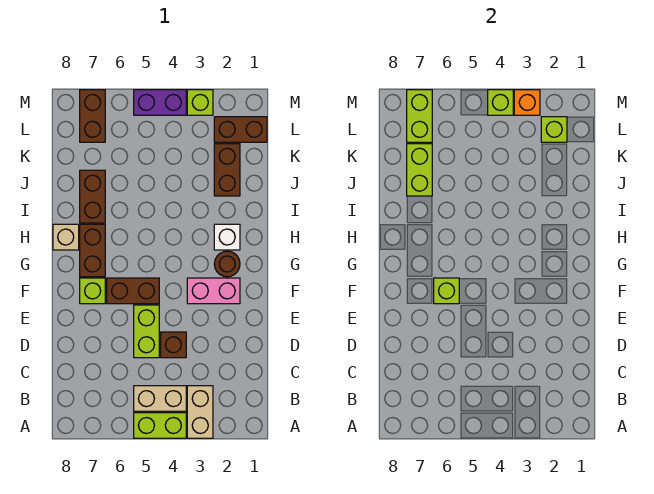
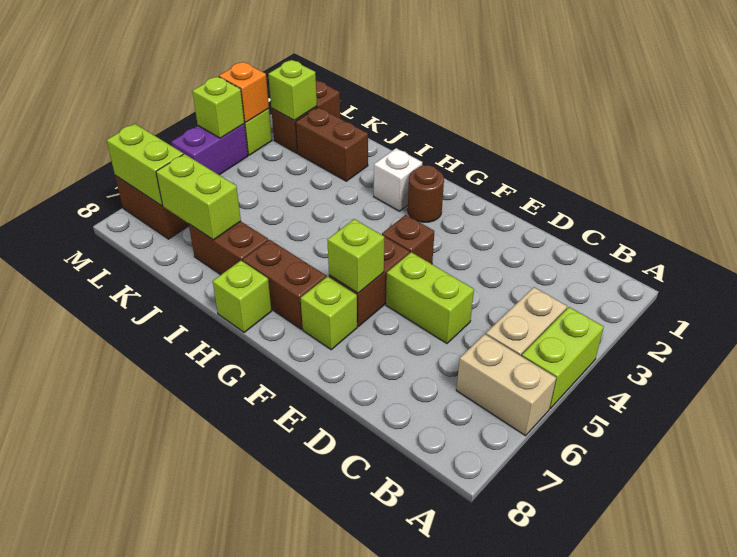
tan 1x2 brick [187,386,213,438] -> tan 1x2 brick moved to [456,334,556,436]
brown 1x1 brick [161,332,186,358] -> brown 1x1 brick moved to [382,215,434,264]
pink 1x2 brick [187,278,240,304] -> none
tan 1x1 brick [53,224,79,250] -> lime 1x1 brick [213,261,271,333]

